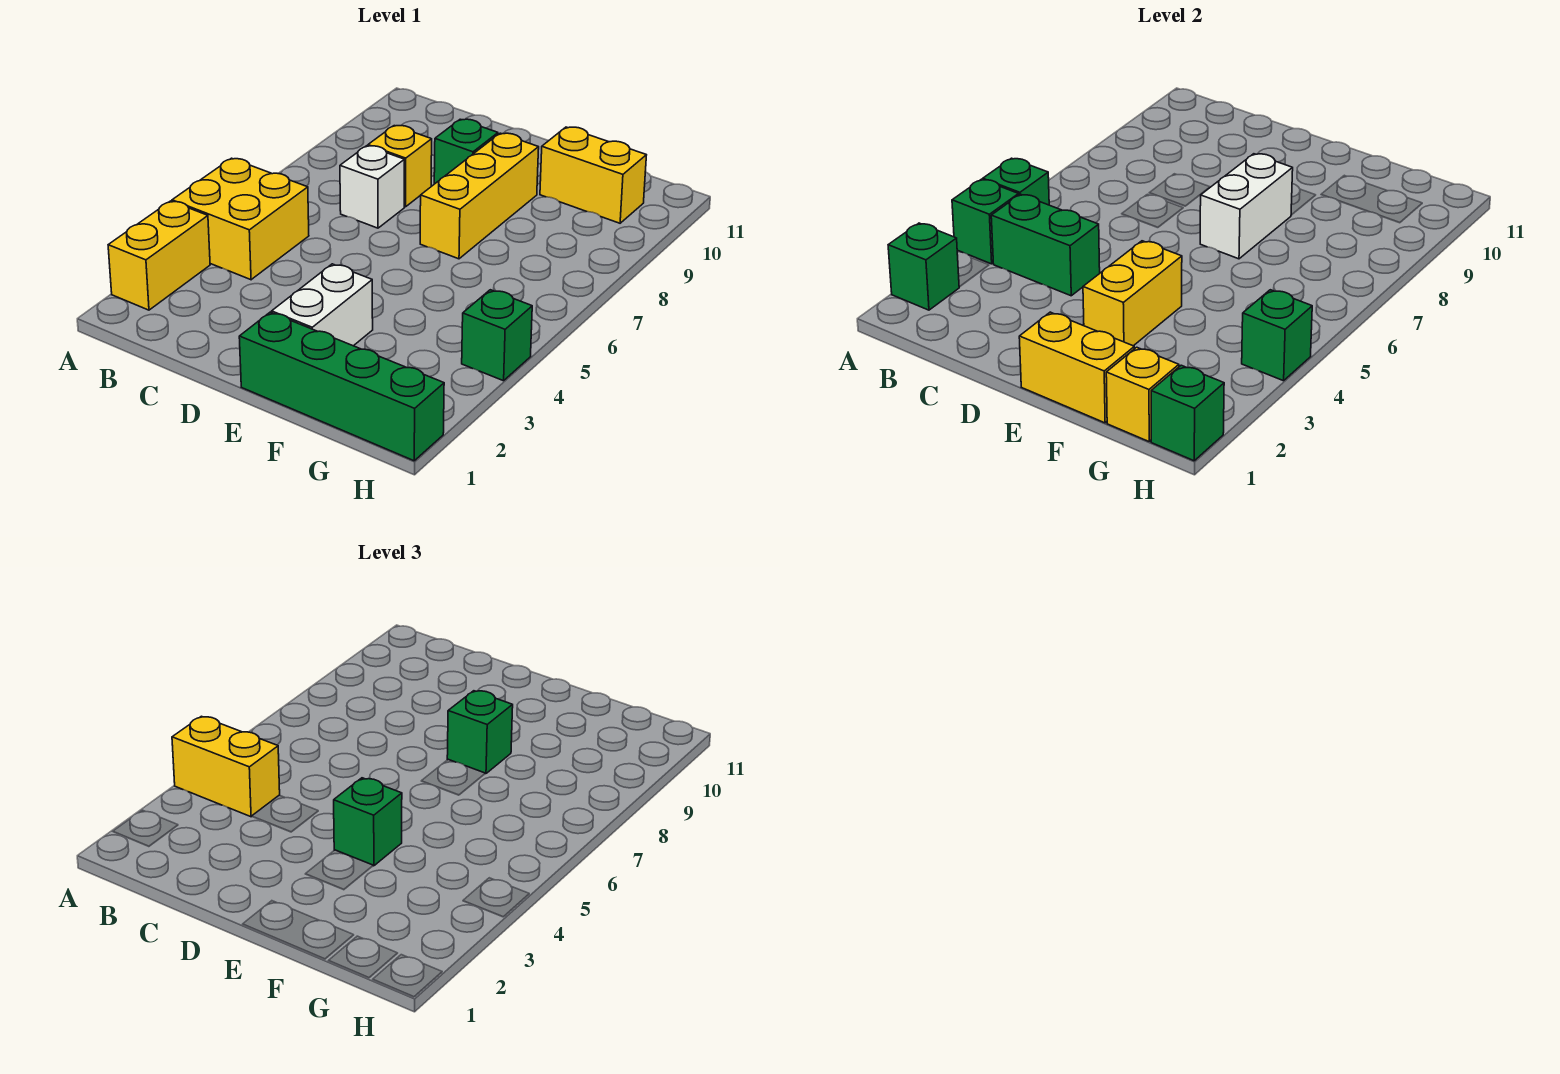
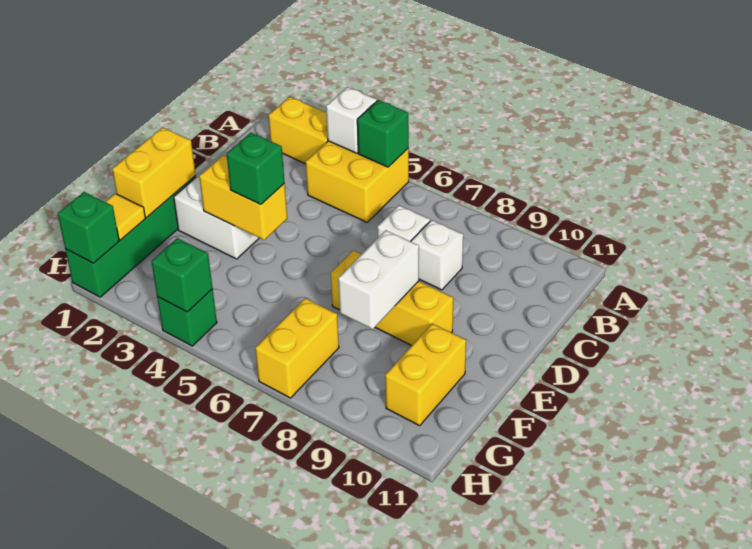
green 1x1 brick [888,223,959,310] -> none
green 1x1 brick [952,179,1019,264] -> white 1x1 brick [326,87,377,153]
yellow 1x2 brick [172,716,280,817] -> yellow 1x2 brick moved to [255,298,339,398]
green 1x2 brick [991,194,1100,296] -> none
yellow 1x1 brick [368,126,432,207] -> white 1x1 brick [411,220,463,290]
green 1x1 brick [434,119,498,184] -> none
white 1x2 brick [1200,154,1293,259] -> white 1x2 brick turned to [338,230,419,329]
green 1x1 brick [447,691,513,774] -> none
yellow 1x1 brick [1106,347,1179,441] -> yellow 1x1 tile [105,194,145,240]

